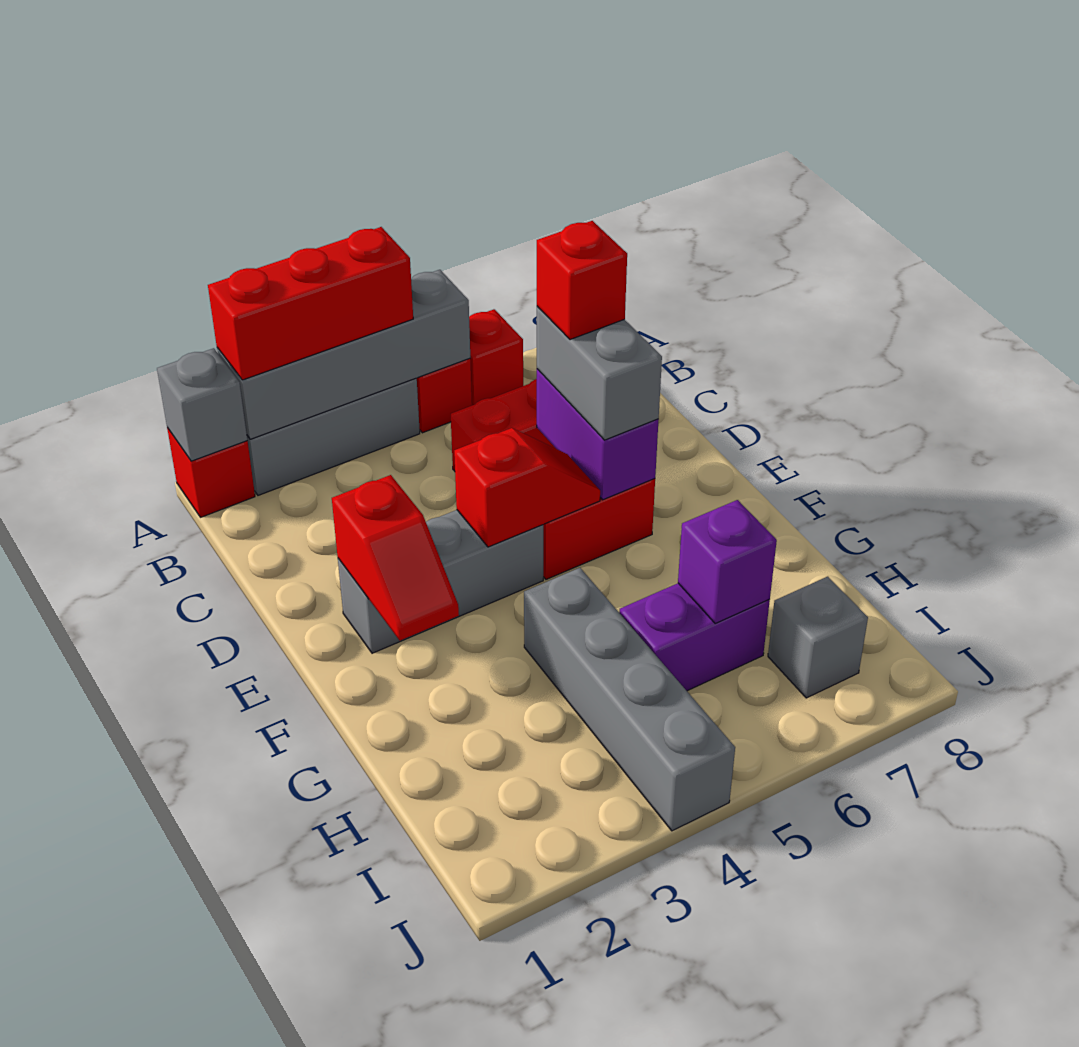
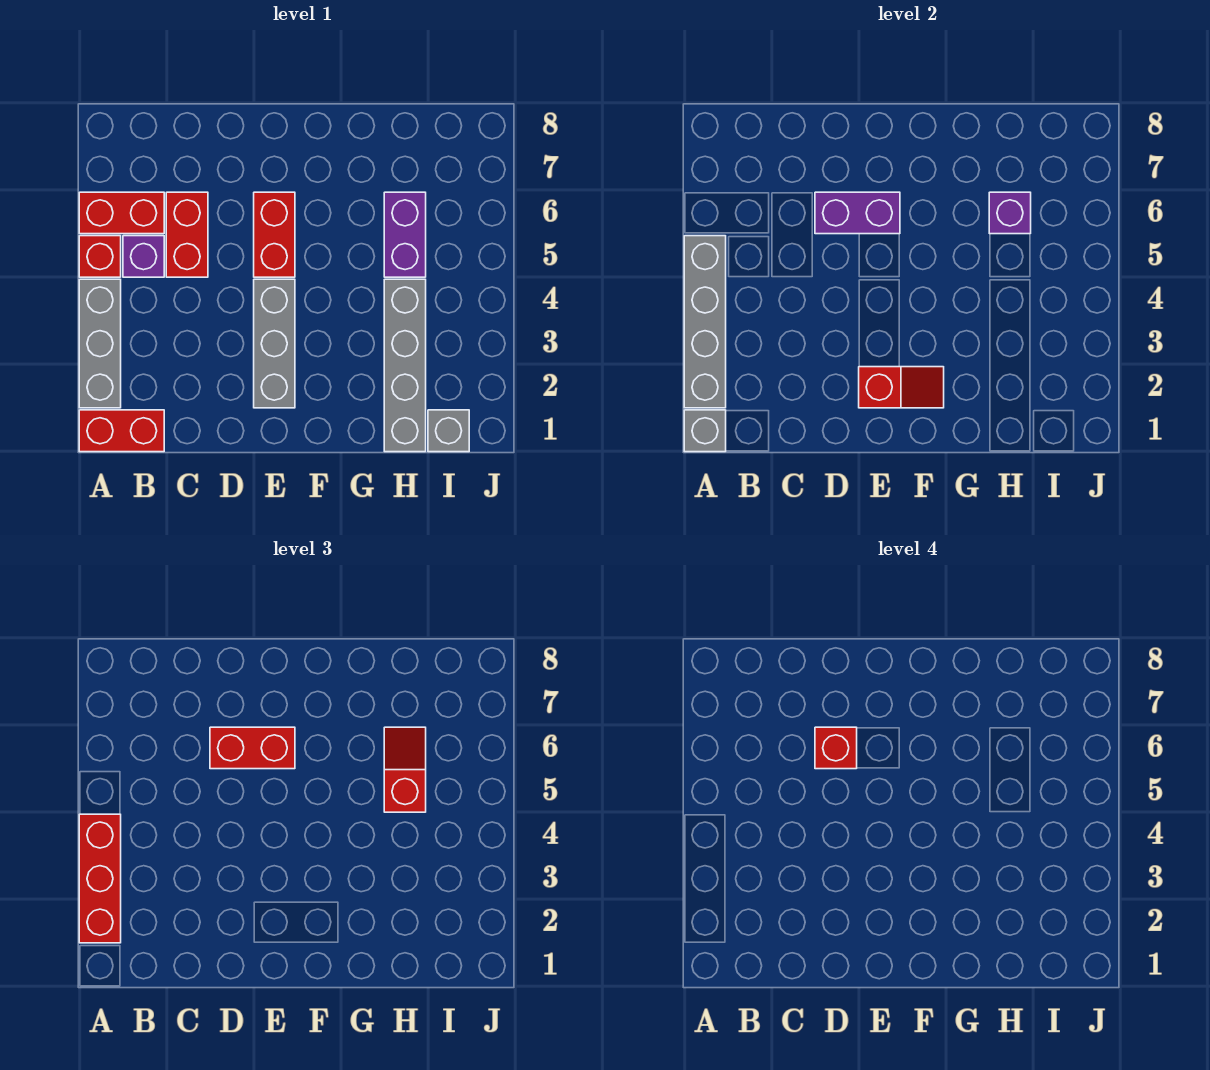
red 1x1 brick [167,428,255,517] -> red 1x2 brick [79,410,164,452]
red 1x1 brick [469,309,523,405] -> red 1x2 brick [79,192,164,234]
none -> purple 1x1 brick [123,236,164,277]
grey 1x2 brick [537,306,662,440] -> red 1x2 brick [210,727,295,769]
red 1x2 slope [454,428,600,547] -> red 1x2 slope moved to [384,727,426,812]
grey 1x4 brick [524,568,735,831] -> grey 1x4 brick turned to [384,279,426,452]
grey 1x1 brick [768,577,868,698] -> grey 1x1 brick moved to [428,410,469,452]

